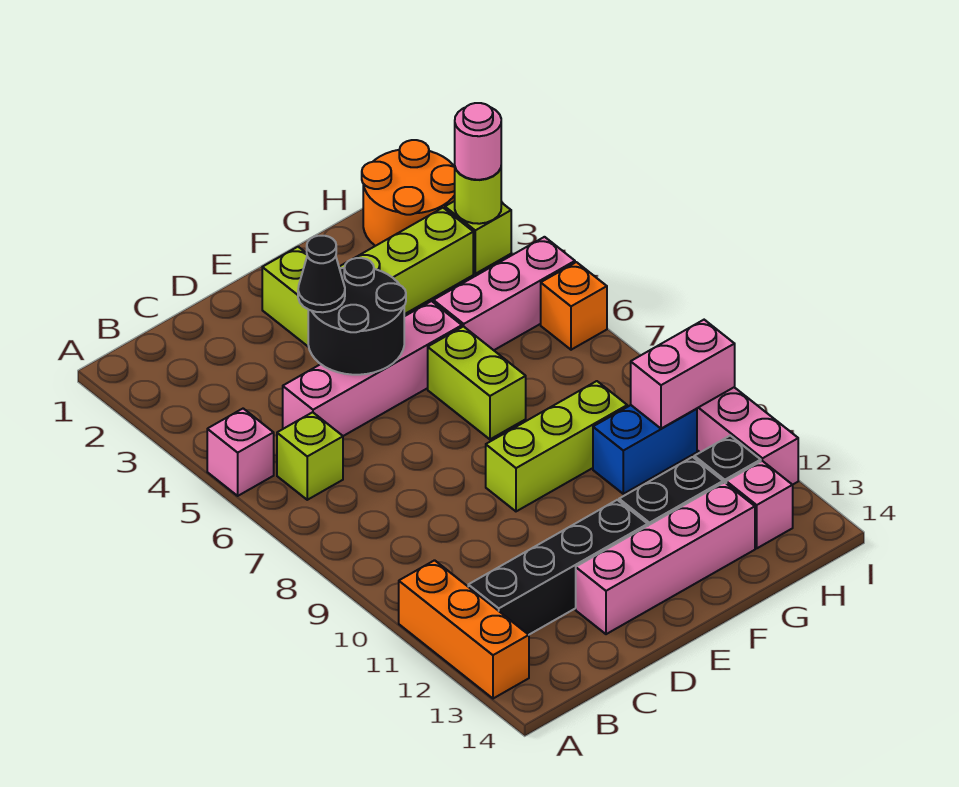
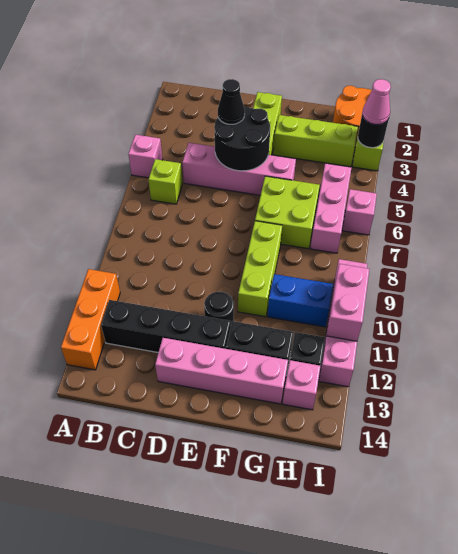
lime 1x3 brick [486,381,627,511] -> lime 1x3 brick turned to [238,221,282,317]
none -> black 1x1 round brick [204,292,234,327]
lime 1x2 brick [428,326,526,439] -> lime 2x2 brick [255,176,320,249]
pink 1x3 brick [433,237,575,350] -> pink 1x3 brick turned to [310,163,351,253]
pink 1x2 brick [631,320,735,429] -> pink 1x2 brick turned to [327,264,369,341]
lime 1x1 round brick [455,168,501,224] -> black 1x1 round brick [358,116,389,148]
pink 1x1 round brick [455,103,501,180] -> pink 1x1 cone [362,79,391,125]
orange 1x1 brick [541,262,607,350] -> pink 1x1 brick [342,189,377,235]

